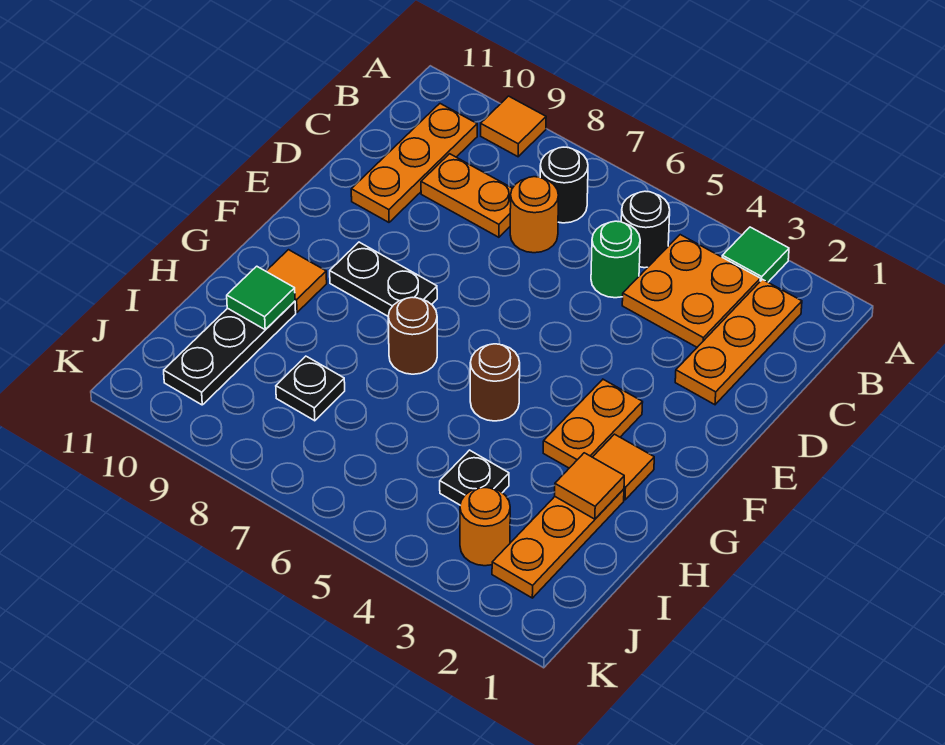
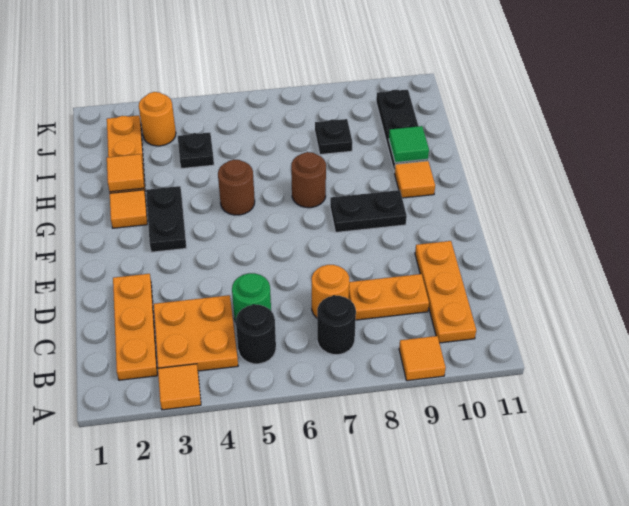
green 1x1 tile [722,227,789,282] -> orange 1x1 tile [158,364,201,410]
orange 1x2 plate [543,379,643,468] -> black 1x2 plate [146,186,186,252]

